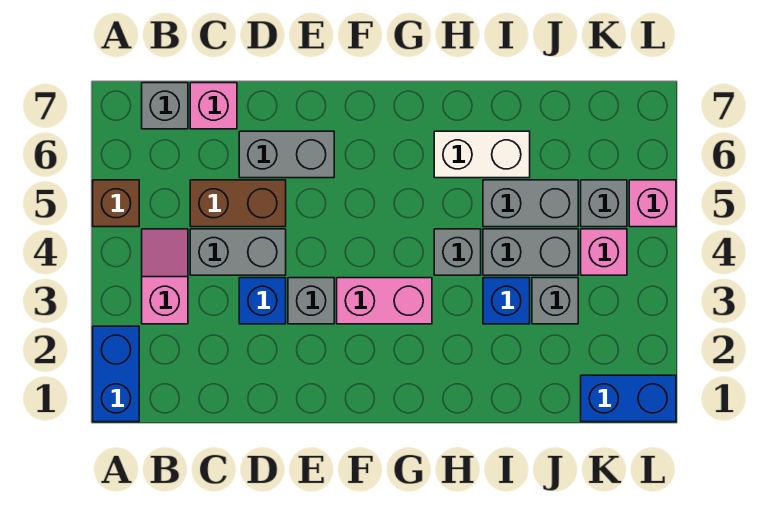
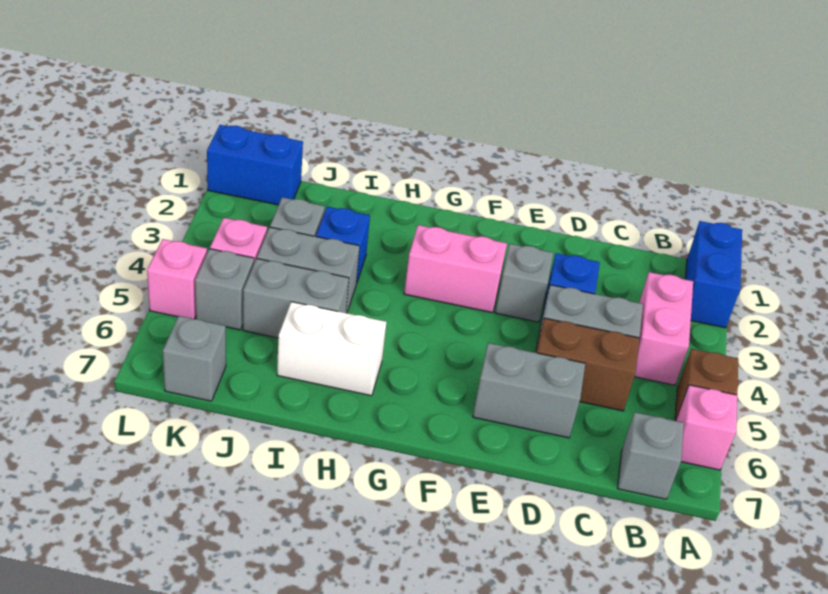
pink 1x2 slope [142,229,188,324] -> pink 1x2 brick [635,272,693,385]
pink 1x1 brick [190,83,237,129] -> pink 1x1 brick moved to [676,385,737,470]
grey 1x1 brick [434,229,481,275] -> grey 1x1 brick moved to [163,316,226,401]

